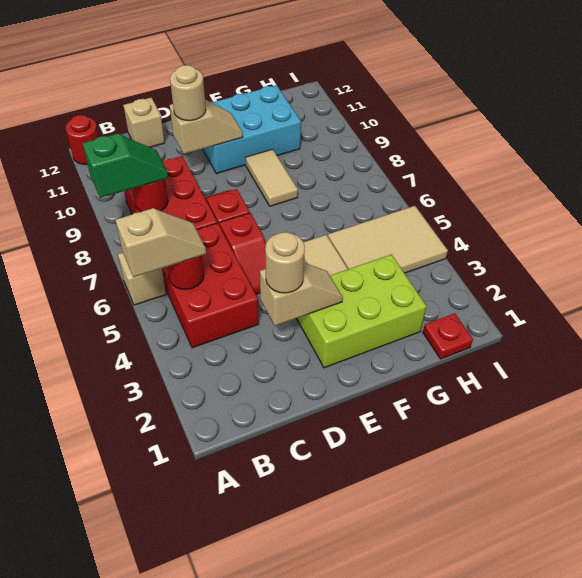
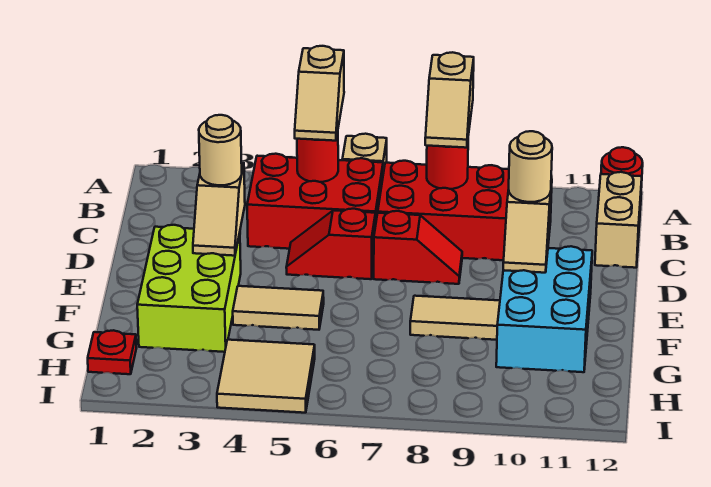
green 1x2 slope [83,134,168,198] -> tan 1x2 slope [425,52,474,148]
tan 1x1 brick [123,98,165,147] -> tan 1x2 brick [595,172,642,268]
tan 2x3 tile [328,206,448,273] -> tan 2x2 tile [217,340,315,413]

